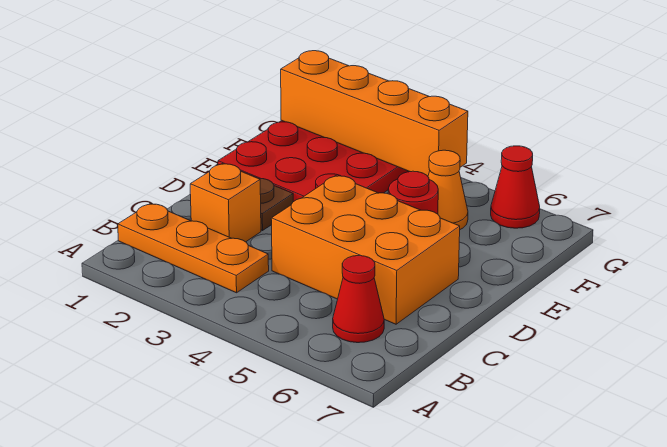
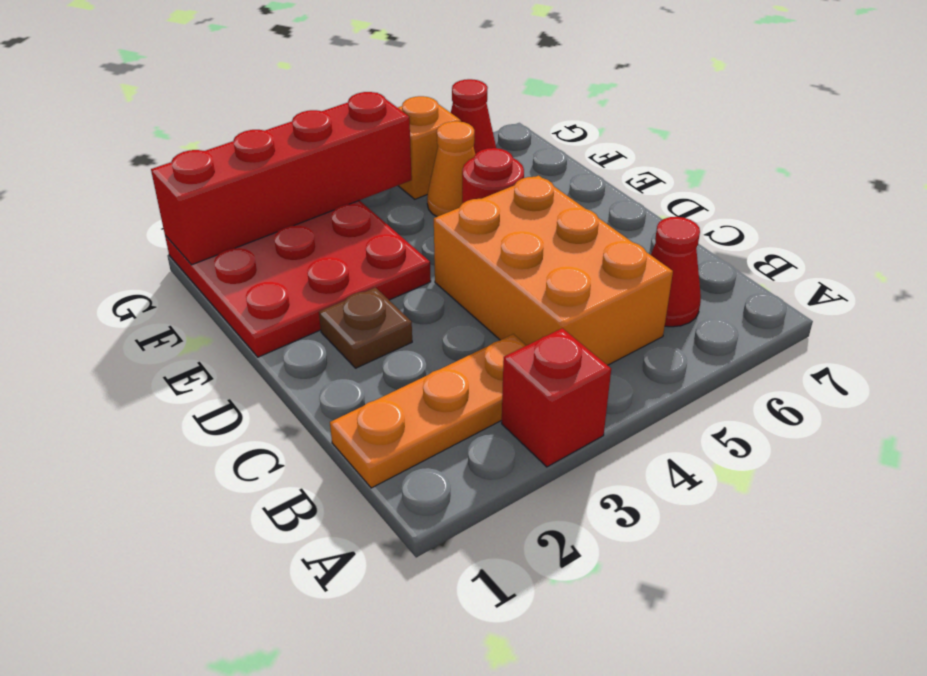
none -> red 1x1 brick [502,328,611,467]
orange 1x1 brick [190,164,261,242] -> orange 1x1 brick moved to [398,96,461,199]
orange 2x3 brick [271,176,460,324] -> orange 2x3 brick turned to [434,176,673,365]
orange 1x4 brick [281,51,468,176] -> red 1x4 brick [151,92,412,265]

